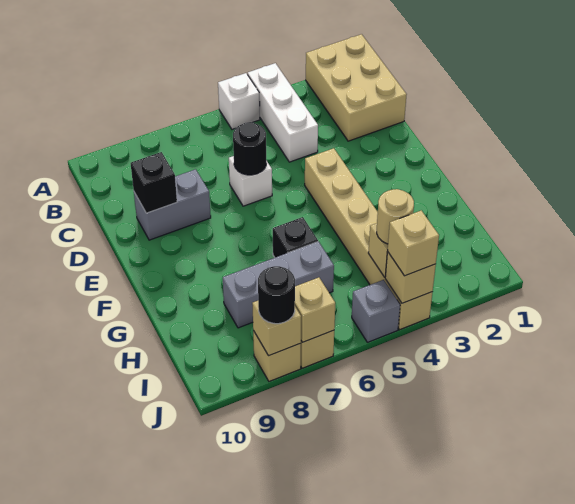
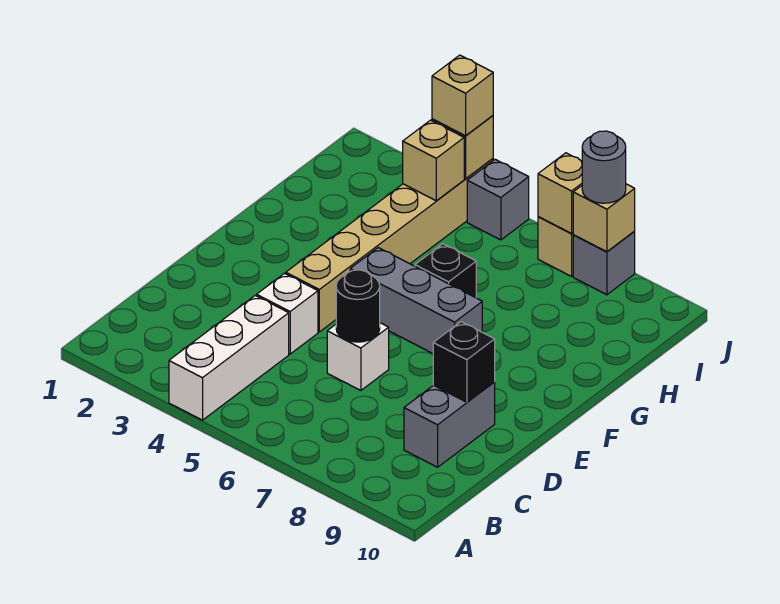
tan 2x3 brick [306,34,407,141] -> none
white 1x1 brick [218,73,260,129] -> white 1x1 brick moved to [257,273,318,354]
grey 1x2 brick [134,169,211,240] -> grey 1x2 brick turned to [404,382,495,467]
grey 1x3 brick [223,242,334,328] -> grey 1x3 brick moved to [350,248,482,353]
tan 1x1 round brick [377,189,414,244] -> none
tan 1x1 brick [253,331,301,381] -> grey 1x1 brick [573,232,635,295]
black 1x1 round brick [258,266,295,324] -> grey 1x1 round brick [582,131,626,203]

